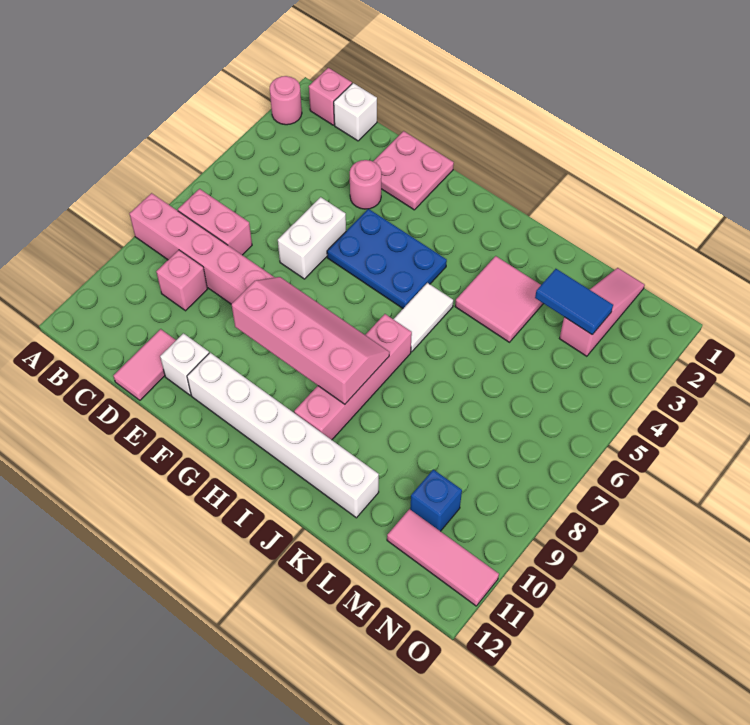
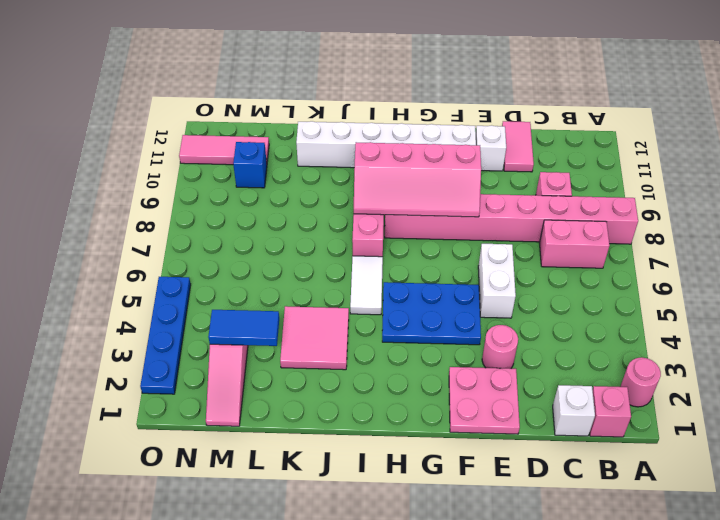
none -> blue 1x4 plate [140,277,191,394]

